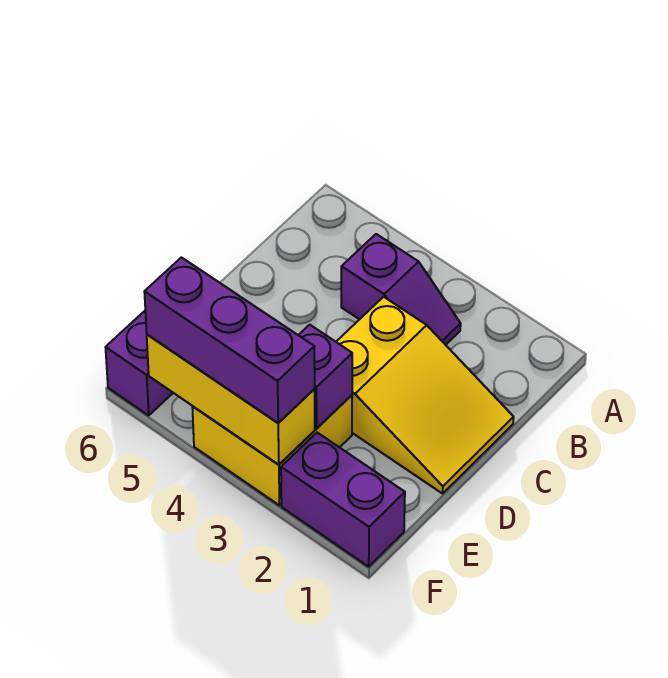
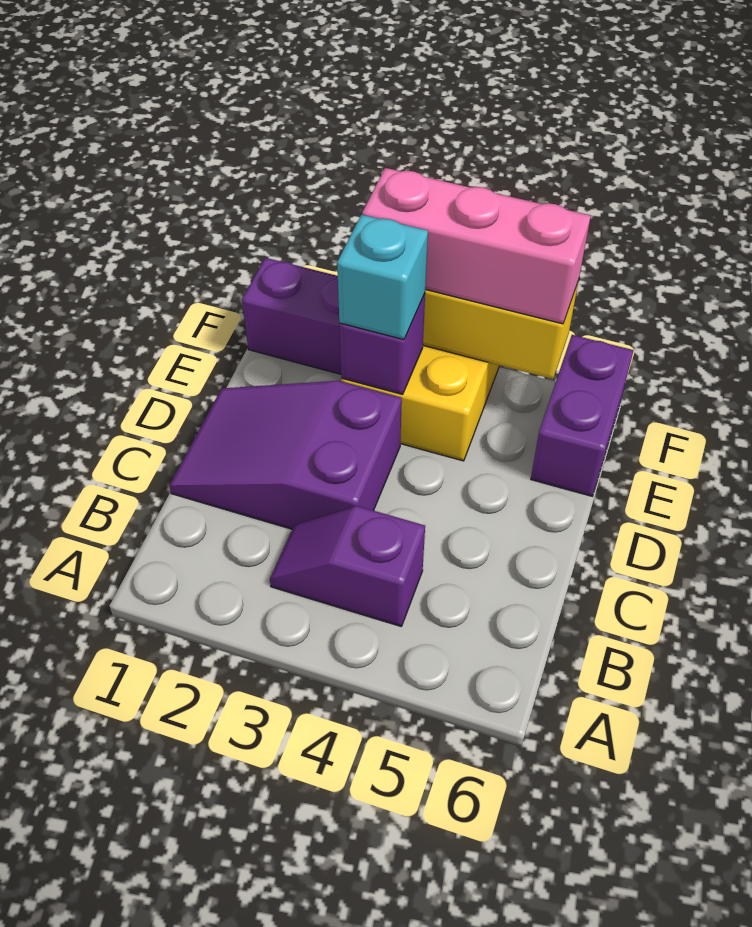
yellow 2x3 slope [336,297,514,494] -> purple 2x3 slope [169,381,402,529]
none -> cyan 1x1 brick [337,215,428,340]
purple 1x3 brick [144,258,315,423] -> pink 1x3 brick [362,168,591,324]

